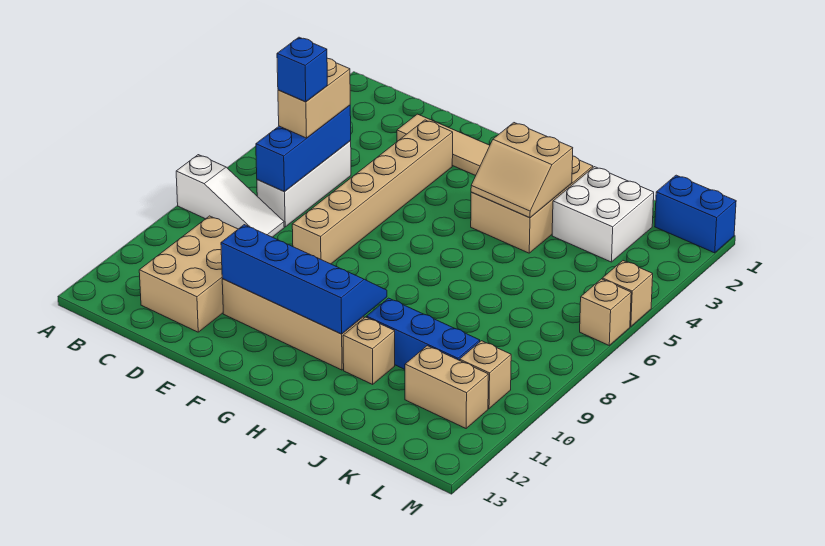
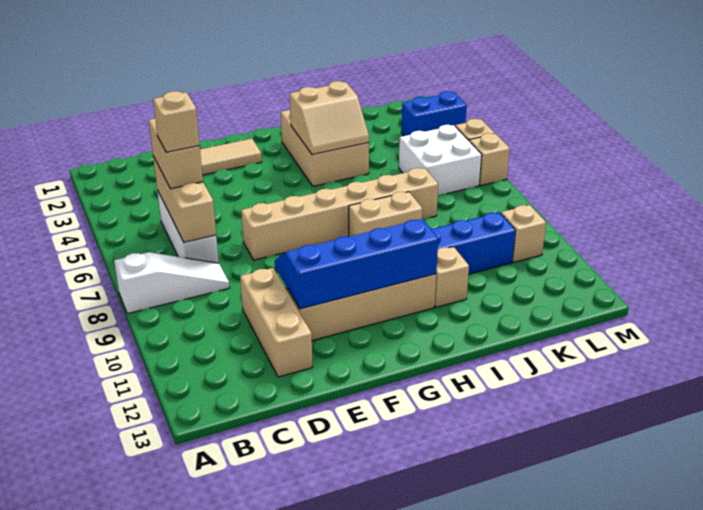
blue 1x3 brick [256,105,351,192] -> tan 1x3 brick [153,156,216,242]
blue 1x1 brick [277,37,327,102] -> tan 1x1 brick [153,91,200,152]
tan 2x3 brick [139,216,238,332] -> tan 1x3 brick [240,268,313,377]
tan 1x6 brick [292,120,453,264] -> tan 1x6 brick turned to [241,168,438,260]
white 2x2 brick [552,167,654,262] -> white 2x2 brick moved to [399,125,482,195]
tan 1x2 brick [405,346,489,428] -> tan 1x2 brick moved to [349,192,422,236]
blue 1x2 brick [655,175,736,253] -> blue 1x2 brick moved to [401,91,467,136]

